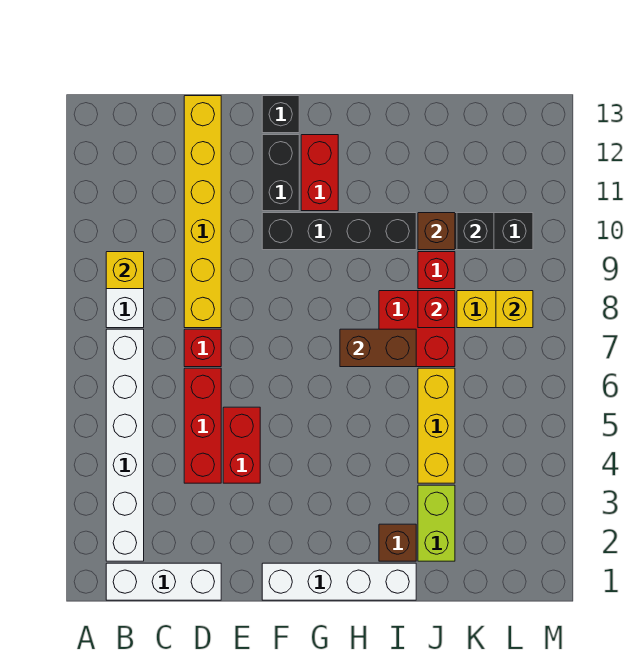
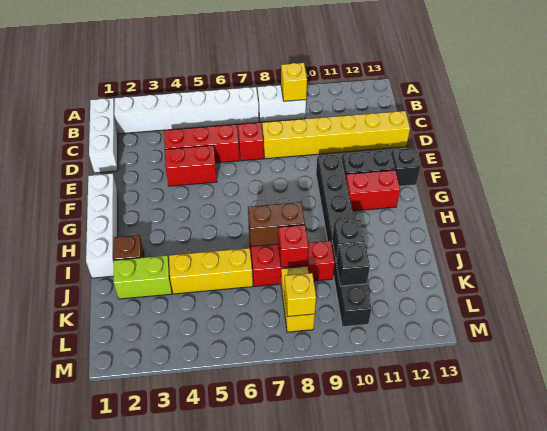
brown 1x2 brick [340,329,416,367] -> brown 1x2 brick turned to [248,202,305,247]
brown 1x1 brick [418,213,455,250] -> black 1x1 brick [332,220,365,261]

